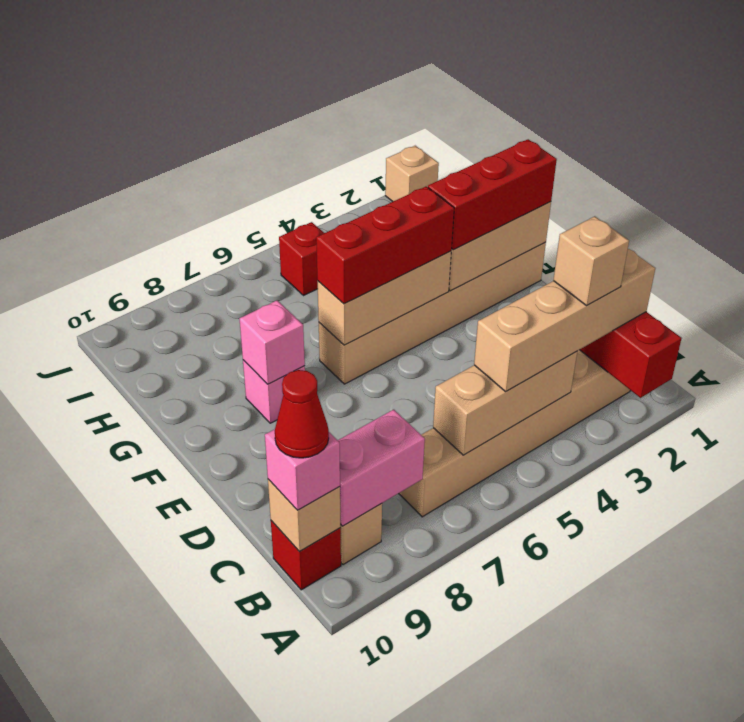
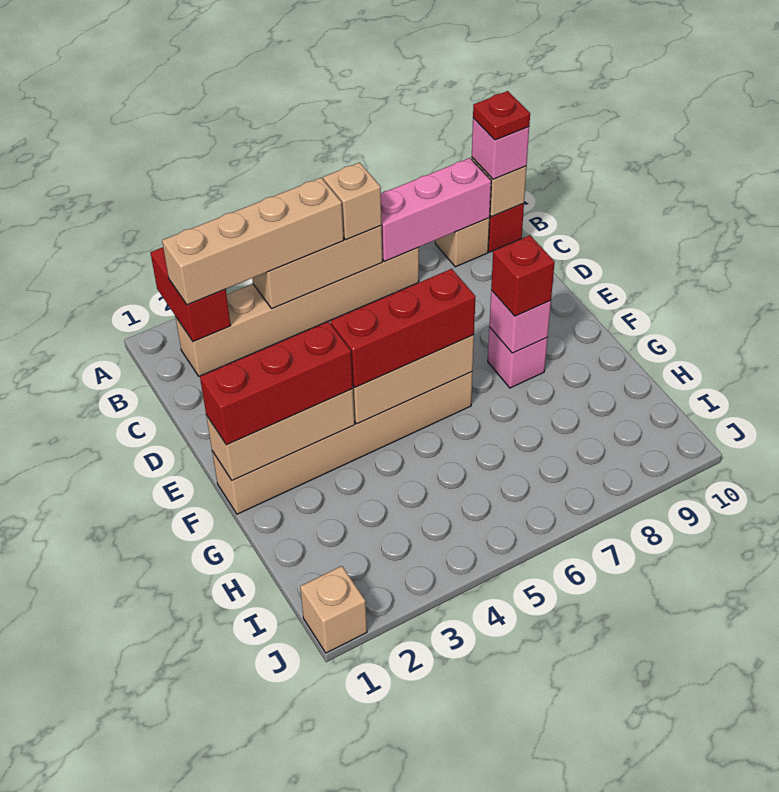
tan 1x1 brick [553,216,629,306] -> tan 1x1 brick moved to [323,162,382,240]
pink 1x2 brick [338,410,425,526] -> pink 1x3 brick [381,158,491,262]
red 1x1 cone [275,370,329,458] -> red 1x1 plate [473,91,530,140]
red 1x1 brick [279,222,324,296] -> red 1x1 brick moved to [491,235,555,316]

